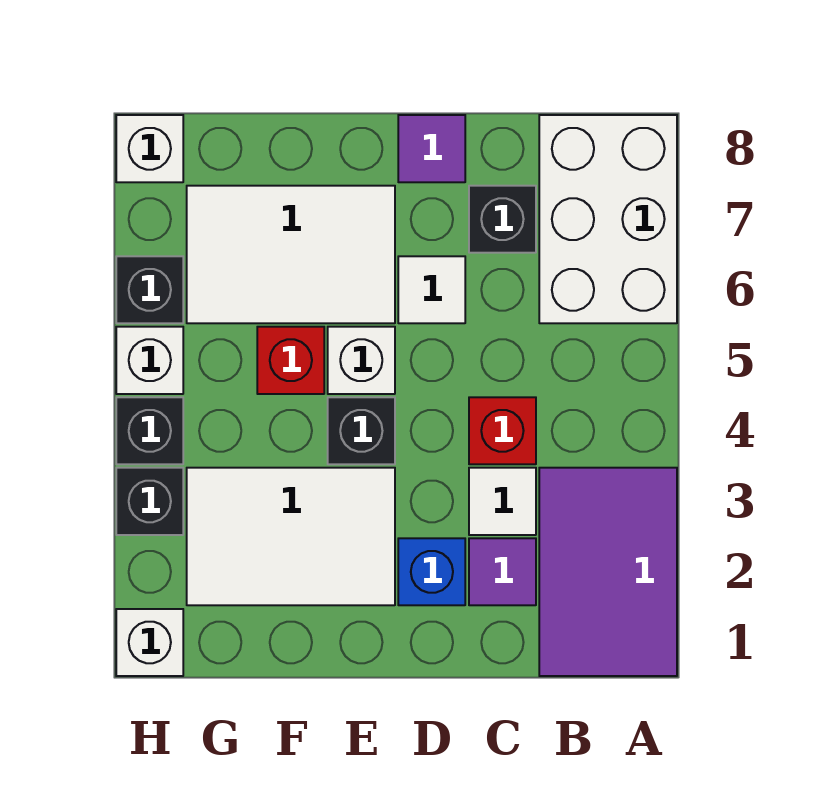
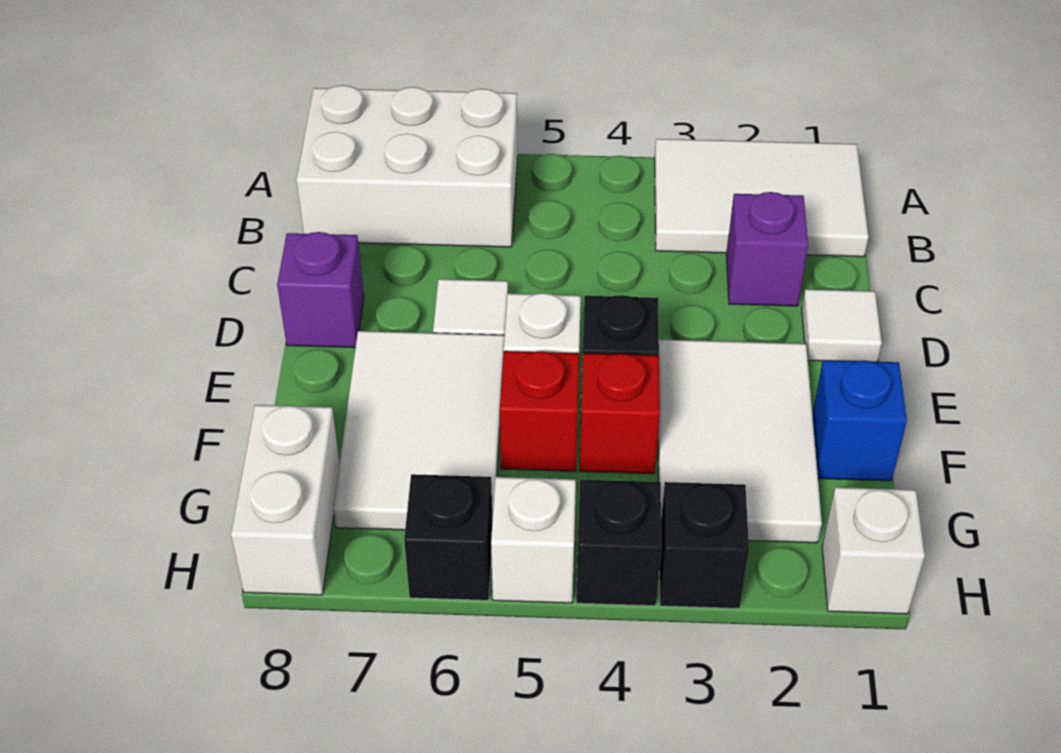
purple 2x3 tile [539,468,677,676] -> white 2x3 tile [655,139,868,257]
purple 1x1 tile [469,538,536,605] -> purple 1x1 brick [726,192,808,306]
white 1x1 tile [469,468,536,535] -> white 1x1 tile moved to [802,289,882,362]
red 1x1 brick [469,397,536,464] -> red 1x1 brick moved to [580,353,660,474]
black 1x1 brick [469,186,536,253] -> none
blue 1x1 brick [398,538,465,605] -> blue 1x1 brick moved to [812,360,907,481]
purple 1x1 tile [398,115,465,182] -> purple 1x1 brick [277,232,364,348]
white 1x1 brick [116,115,183,182] -> white 1x2 brick [231,405,340,595]

